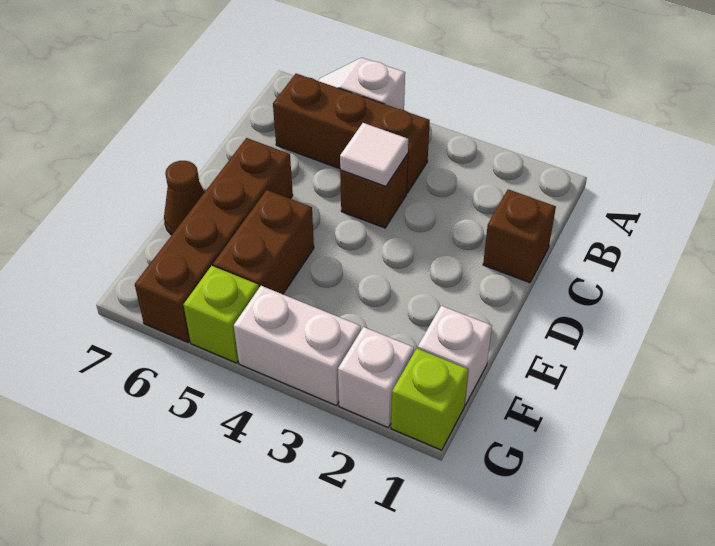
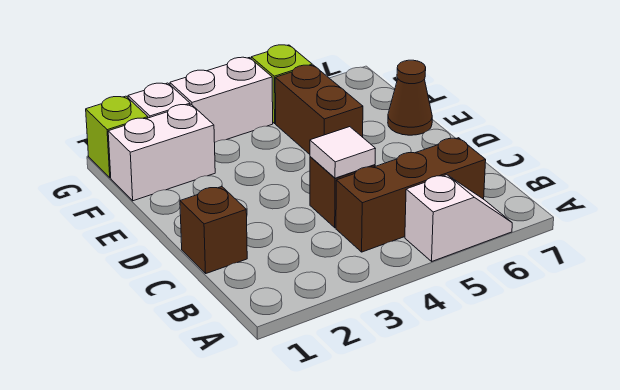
brown 1x4 brick [135,138,293,342] -> none
white 1x1 brick [418,306,492,405] -> white 1x2 brick [108,104,215,201]

